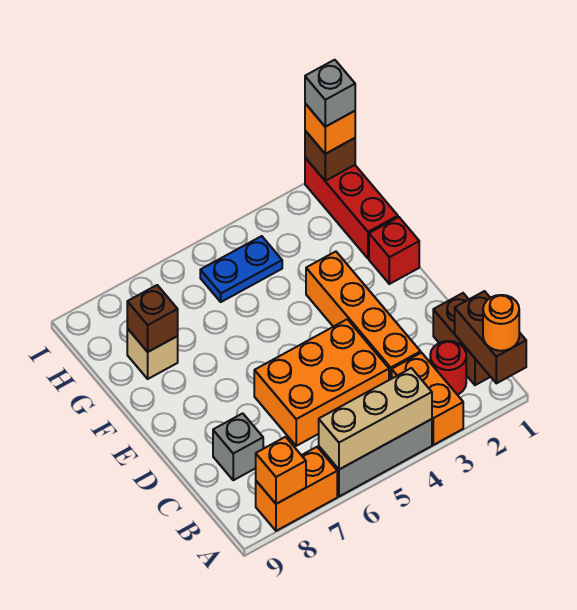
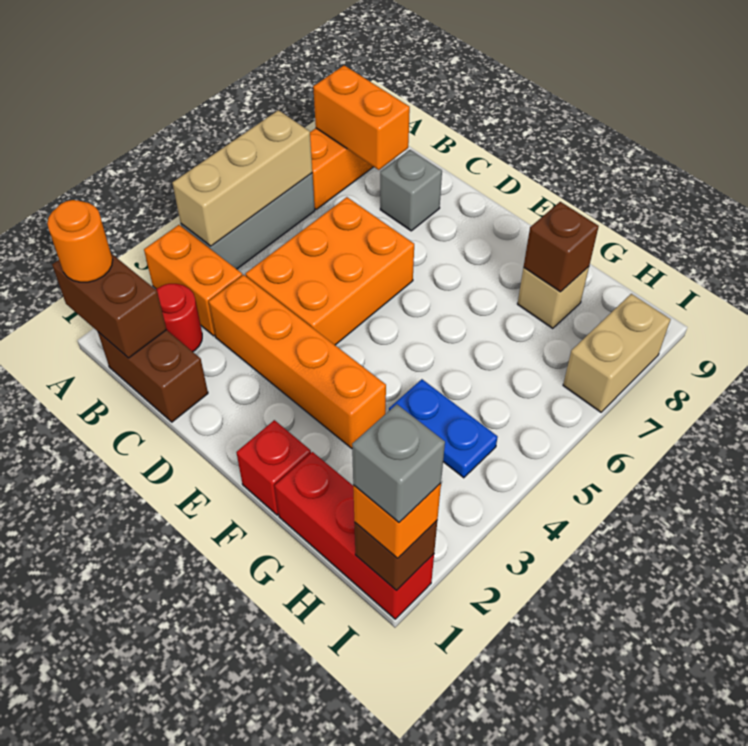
orange 1x1 brick [256,437,306,504] -> orange 1x2 brick [313,65,410,170]
blue 1x2 plate [200,236,282,302] -> blue 1x2 plate turned to [389,379,498,478]
none -> tan 1x2 brick [563,294,671,412]

